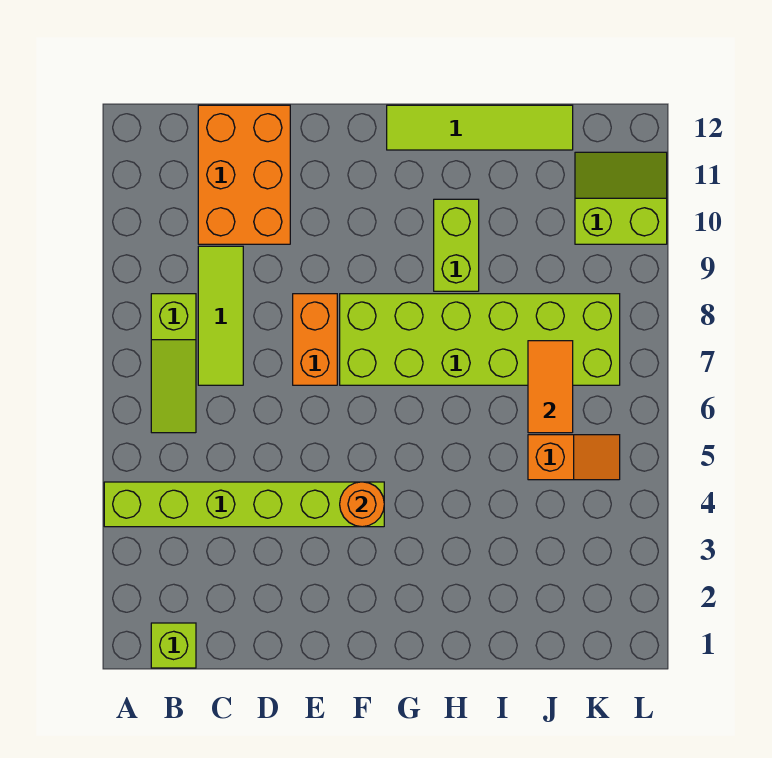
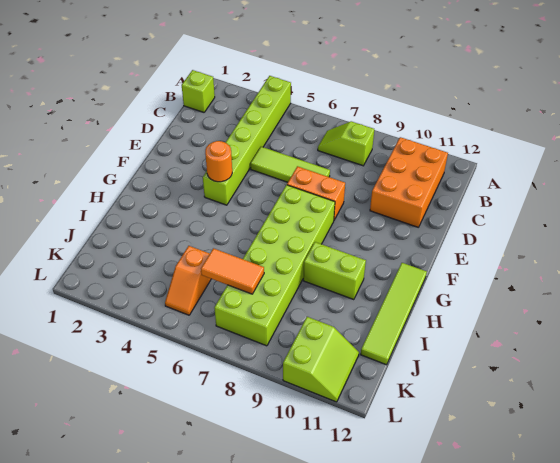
lime 1x3 slope [151,294,196,433] -> lime 1x2 slope [318,121,374,166]
lime 1x3 tile [198,246,243,385] -> lime 1x3 tile moved to [250,147,330,182]
orange 2x3 brick [198,105,290,244] -> orange 2x3 brick turned to [370,137,448,227]

